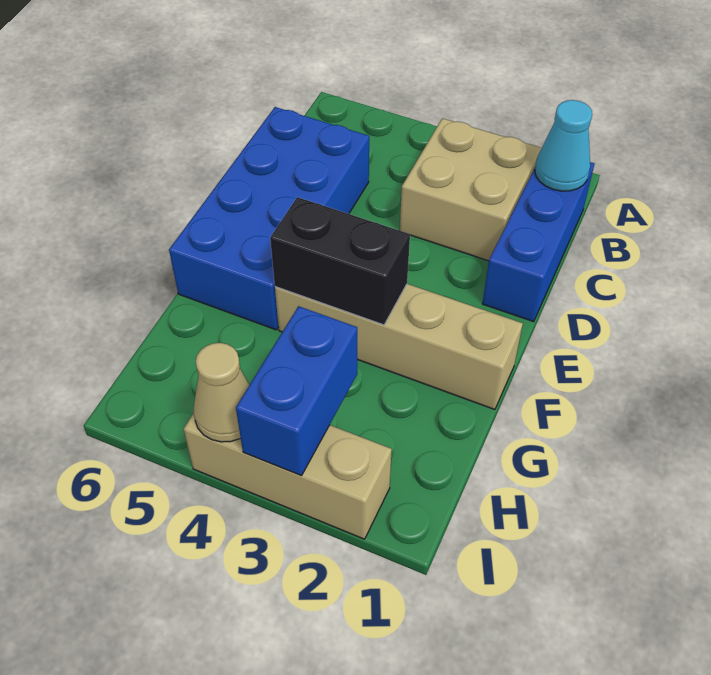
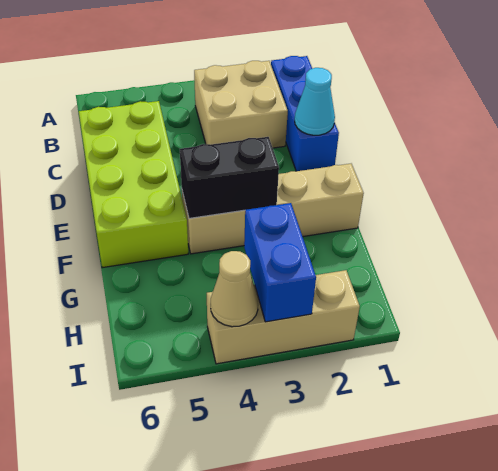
cyan 1x1 cone [535,100,592,191] -> cyan 1x1 cone moved to [295,68,335,135]
blue 2x4 brick [169,107,369,330] -> lime 2x4 brick [79,101,188,268]

